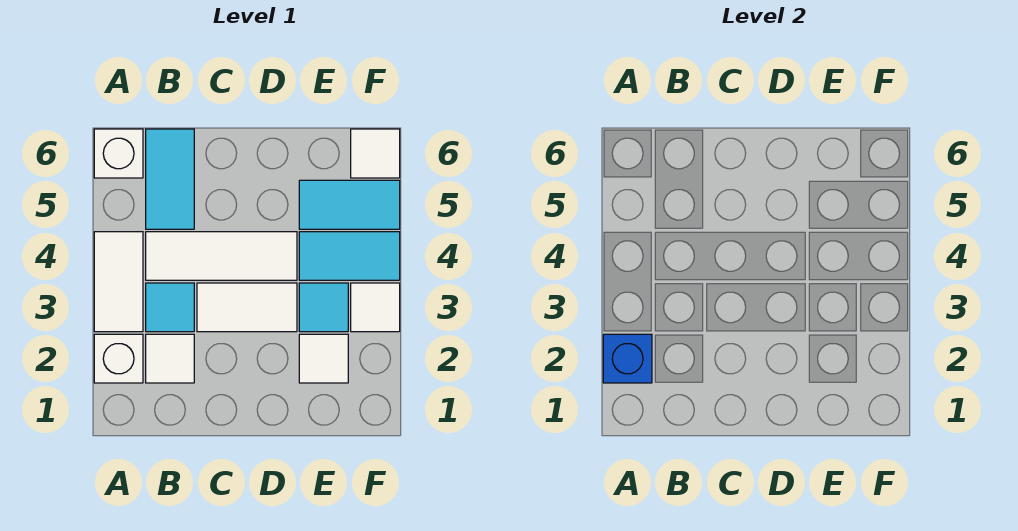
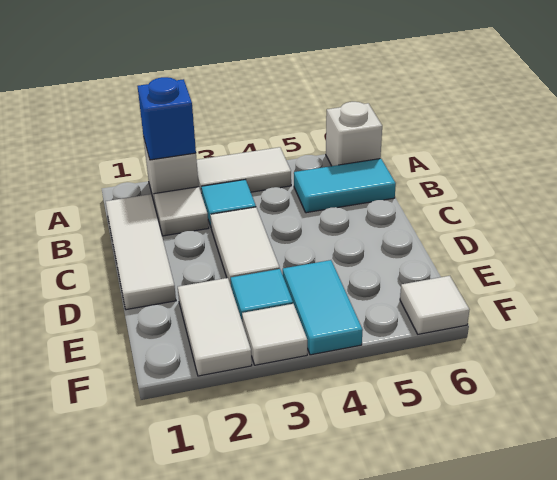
white 1x3 tile [146,232,297,280] -> white 1x3 tile moved to [106,194,176,310]
white 1x1 tile [299,334,348,383] -> white 1x2 tile [178,278,252,376]
cyan 1x2 tile [299,180,400,229] -> none

